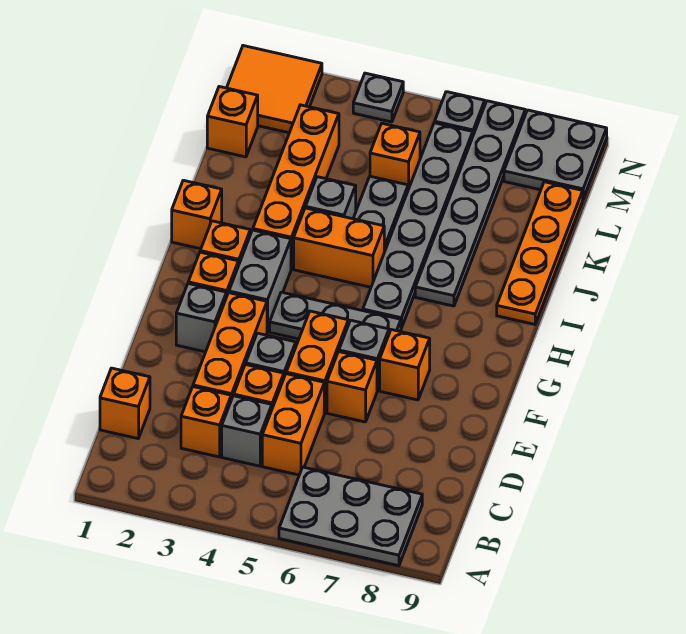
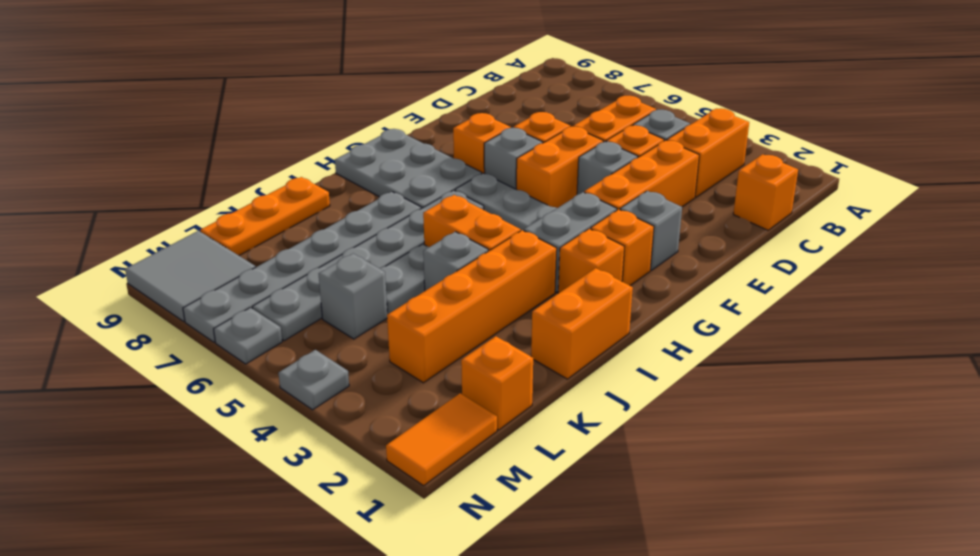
grey 2x3 plate [279,467,422,566] -> grey 2x3 plate moved to [335,129,482,209]
orange 1x1 brick [181,387,231,457] -> orange 1x2 brick [667,108,749,197]
orange 1x1 brick [172,180,222,249] -> orange 1x2 brick [531,268,633,379]
orange 1x4 plate [497,182,583,324] -> orange 1x3 plate [200,177,330,255]
orange 1x1 brick [370,123,420,189] -> grey 1x1 brick [319,254,387,339]
orange 2x2 tile [227,46,322,133] -> orange 1x2 tile [386,393,497,486]
grey 2x2 plate [504,110,607,199] -> grey 2x2 tile [125,231,255,322]

